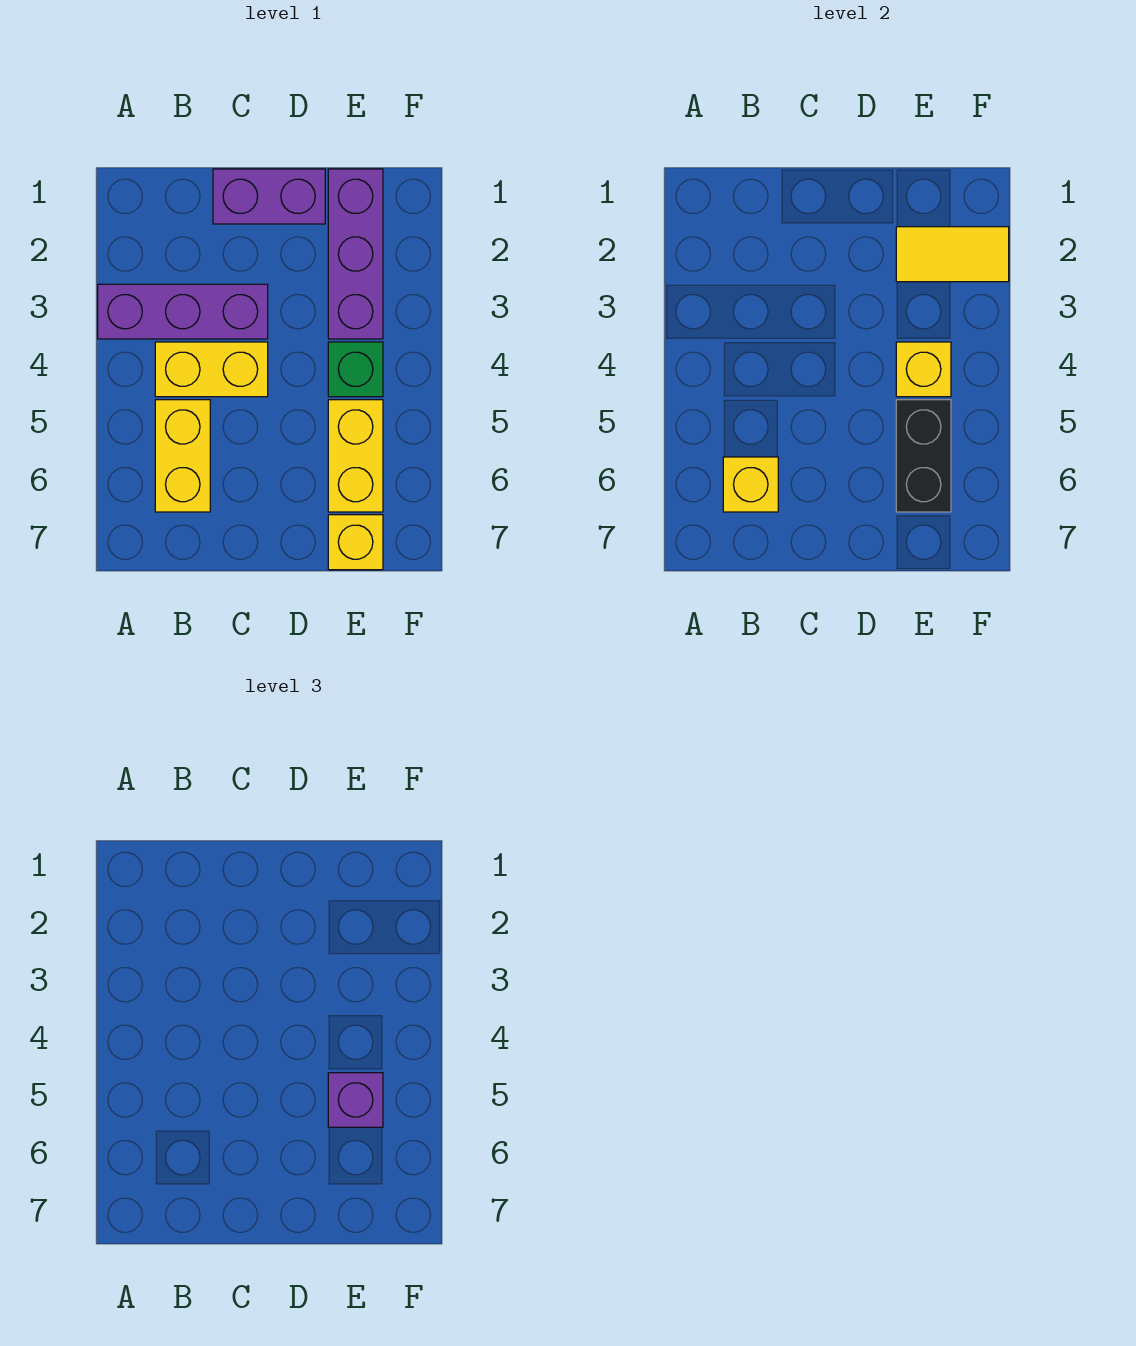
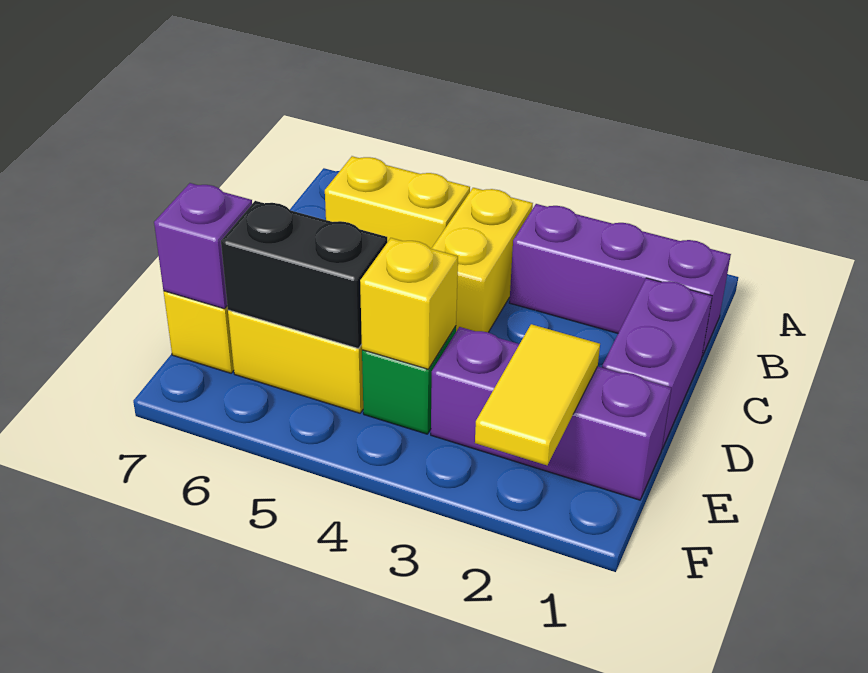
purple 1x3 brick [98,284,268,339] -> purple 1x3 brick turned to [509,204,731,356]
yellow 1x1 brick [723,457,778,512] -> none
purple 1x1 brick [328,1073,383,1127] -> purple 1x1 brick moved to [154,183,252,309]

